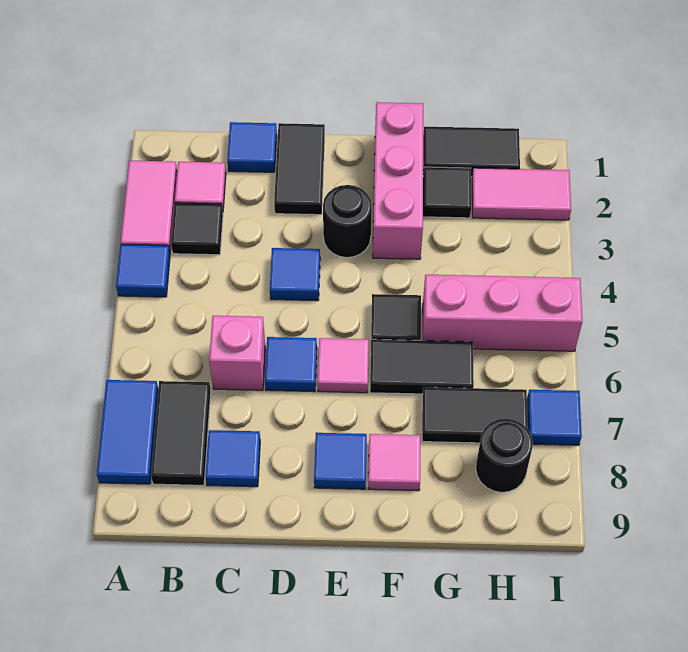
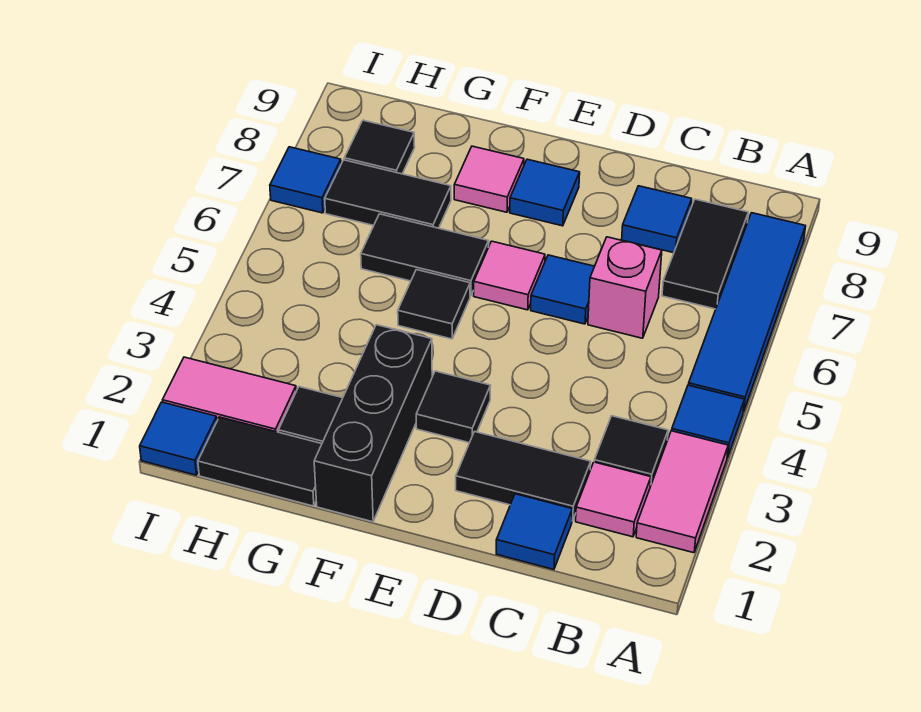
blue 1x2 tile [97,380,158,484] -> blue 1x4 tile [689,213,806,412]
black 1x2 tile [274,123,325,215] -> black 1x2 tile turned to [456,432,591,521]
blue 1x1 tile [270,248,320,301] -> blue 1x1 tile moved to [140,402,217,475]
black 1x1 round brick [323,185,372,258] -> black 1x1 tile [416,371,491,443]
pink 1x3 brick [373,102,423,259] -> black 1x3 brick [314,325,432,522]
pink 1x3 brick [423,275,582,351] -> none
black 1x1 round brick [476,419,533,493] -> black 1x1 tile [344,120,415,174]

